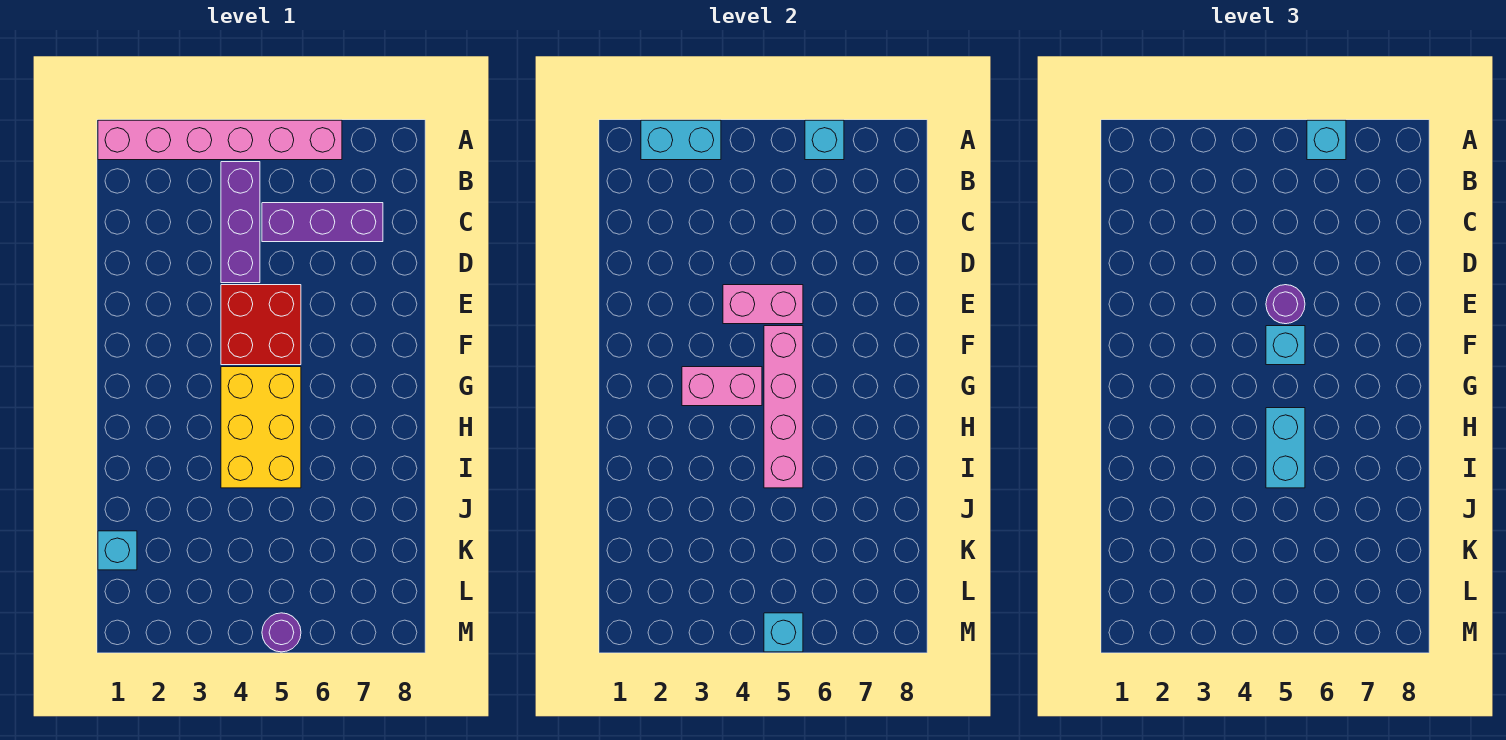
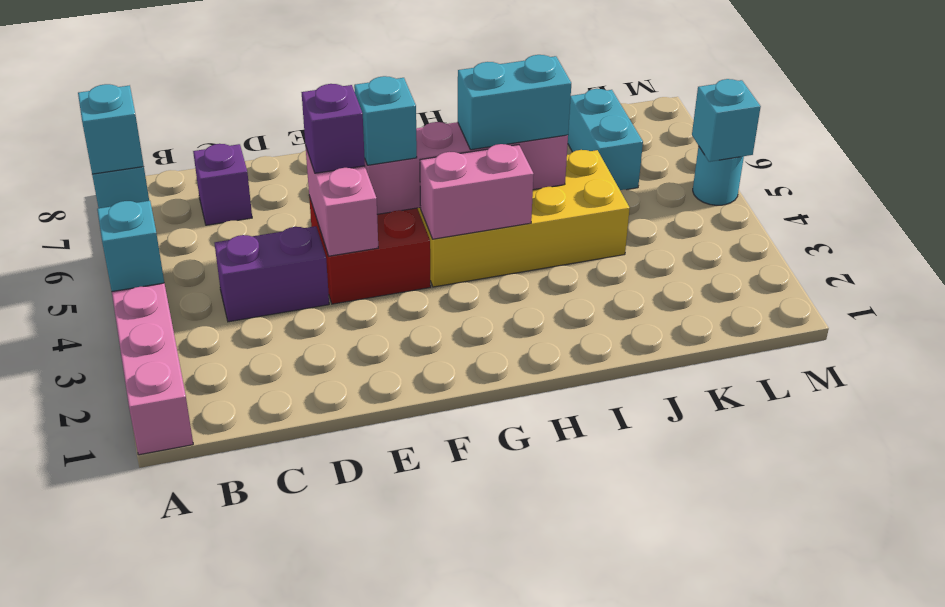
cyan 1x2 brick [641,120,721,160] -> cyan 1x2 brick moved to [568,89,643,190]
purple 1x3 brick [221,162,260,283] -> purple 1x2 brick [215,226,329,322]
purple 1x3 brick [262,203,383,242] -> purple 1x1 brick [193,144,252,225]
purple 1x1 round brick [1266,285,1305,324] -> purple 1x1 brick [302,84,365,173]
pink 1x2 brick [682,367,762,406] -> pink 1x2 brick turned to [420,144,534,239]
yellow 2x3 brick [221,367,301,488] -> yellow 2x4 brick [418,150,630,287]
cyan 1x1 brick [98,531,137,570] -> cyan 1x1 brick moved to [97,201,164,292]
purple 1x1 round brick [262,613,301,652] -> cyan 1x1 round brick [693,146,744,205]

